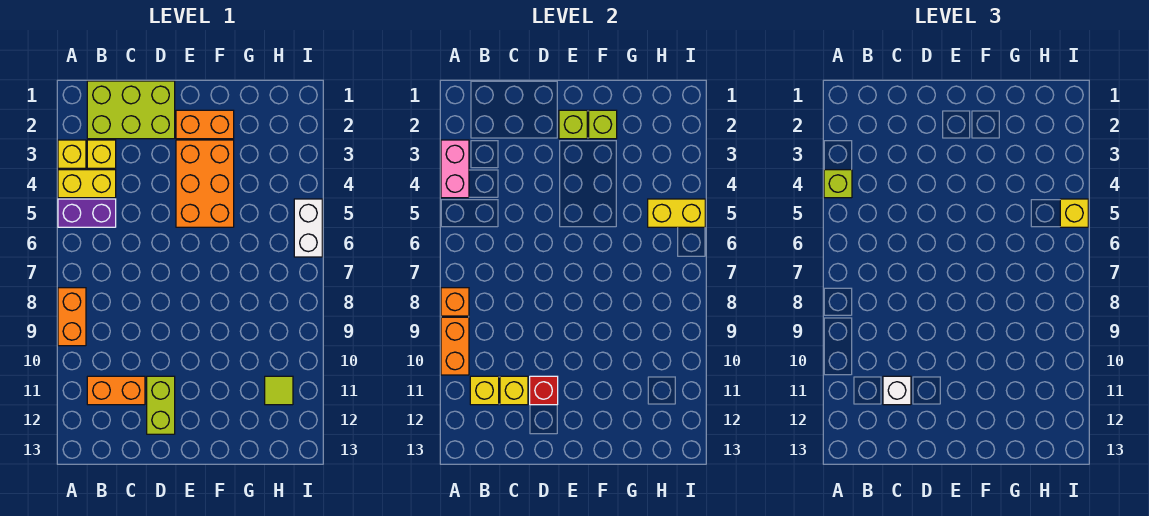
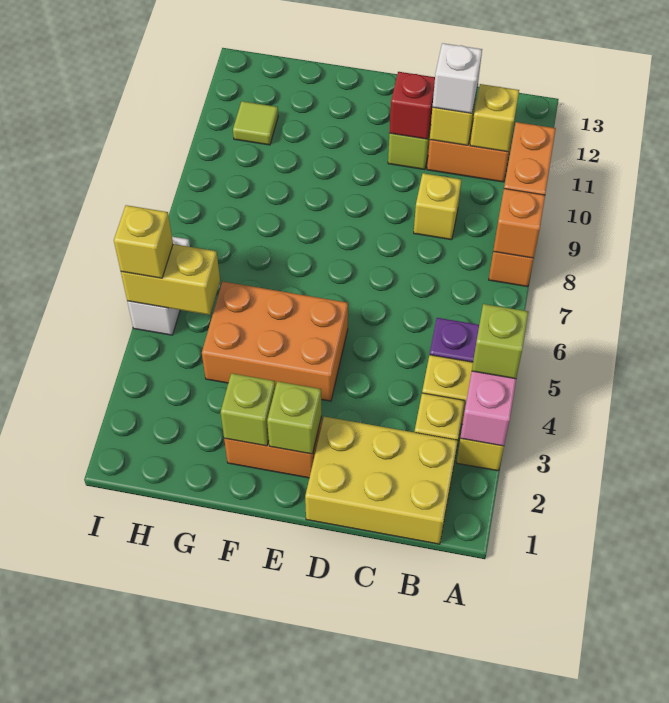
lime 2x3 brick [87,81,175,139] -> yellow 2x3 brick [305,417,458,544]
none -> yellow 1x1 brick [414,173,461,240]
orange 2x3 brick [176,140,234,227] -> orange 2x3 brick turned to [202,282,348,401]

